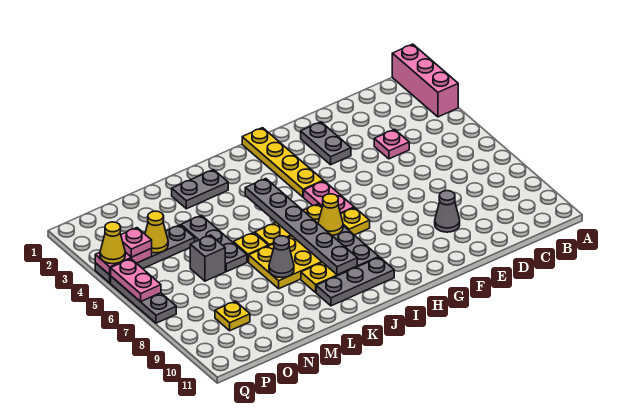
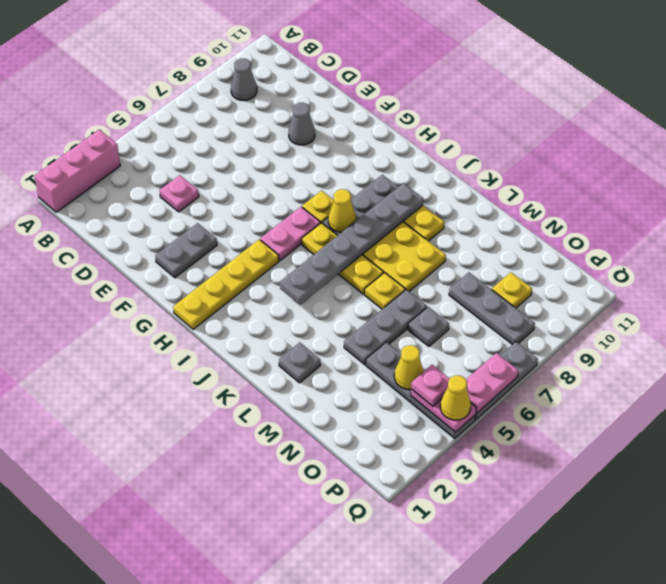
grey 1x3 plate [316,257,394,306] -> grey 1x3 plate moved to [449,272,535,345]
grey 1x2 plate [172,170,228,209] -> grey 1x1 plate [279,342,320,383]
grey 1x1 cone [269,236,294,278] -> grey 1x1 cone moved to [231,59,257,100]
grey 1x1 brick [190,235,225,281] -> grey 1x1 plate [408,307,449,346]

